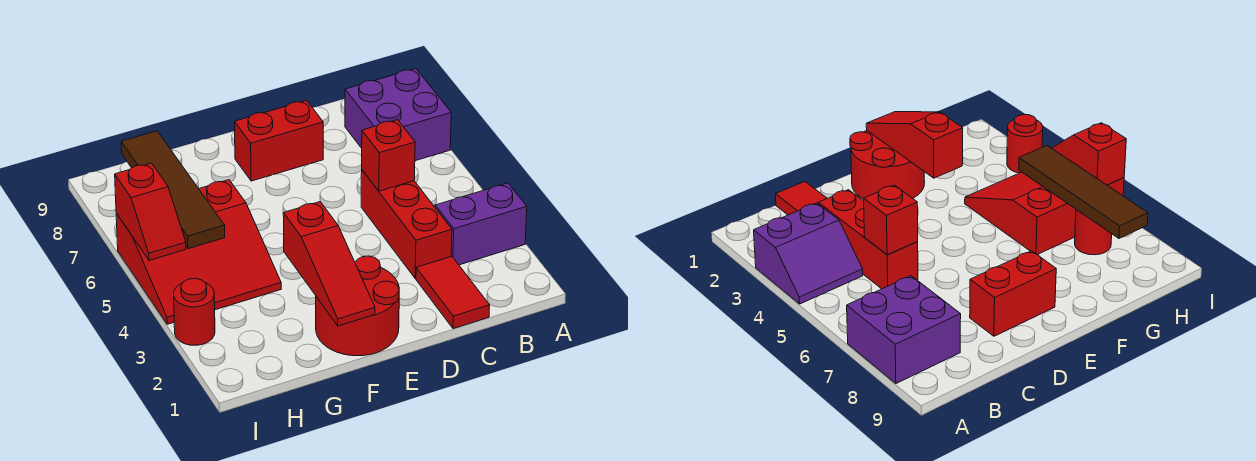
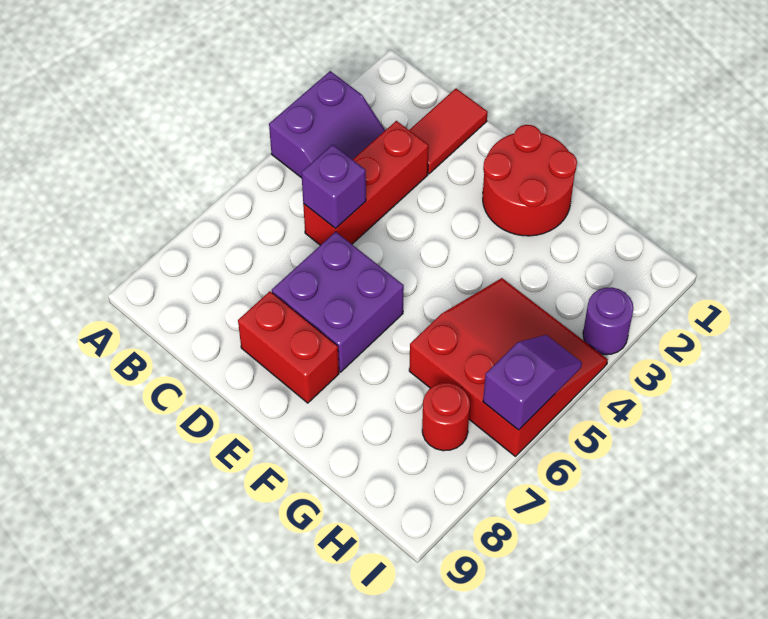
purple 2x2 slope [434,183,527,265] -> purple 2x2 slope turned to [269,71,385,178]
purple 2x2 brick [345,69,451,161] -> purple 2x2 brick moved to [272,232,404,372]
red 1x1 brick [362,120,415,191] -> purple 1x1 brick [301,145,366,229]
red 1x3 slope [283,202,375,326] -> none
brown 1x4 tile [121,131,225,249] -> none
red 1x1 round brick [174,278,215,345] -> purple 1x1 round brick [583,287,633,355]
red 1x2 slope [115,163,186,260] -> purple 1x2 slope [483,335,582,430]

